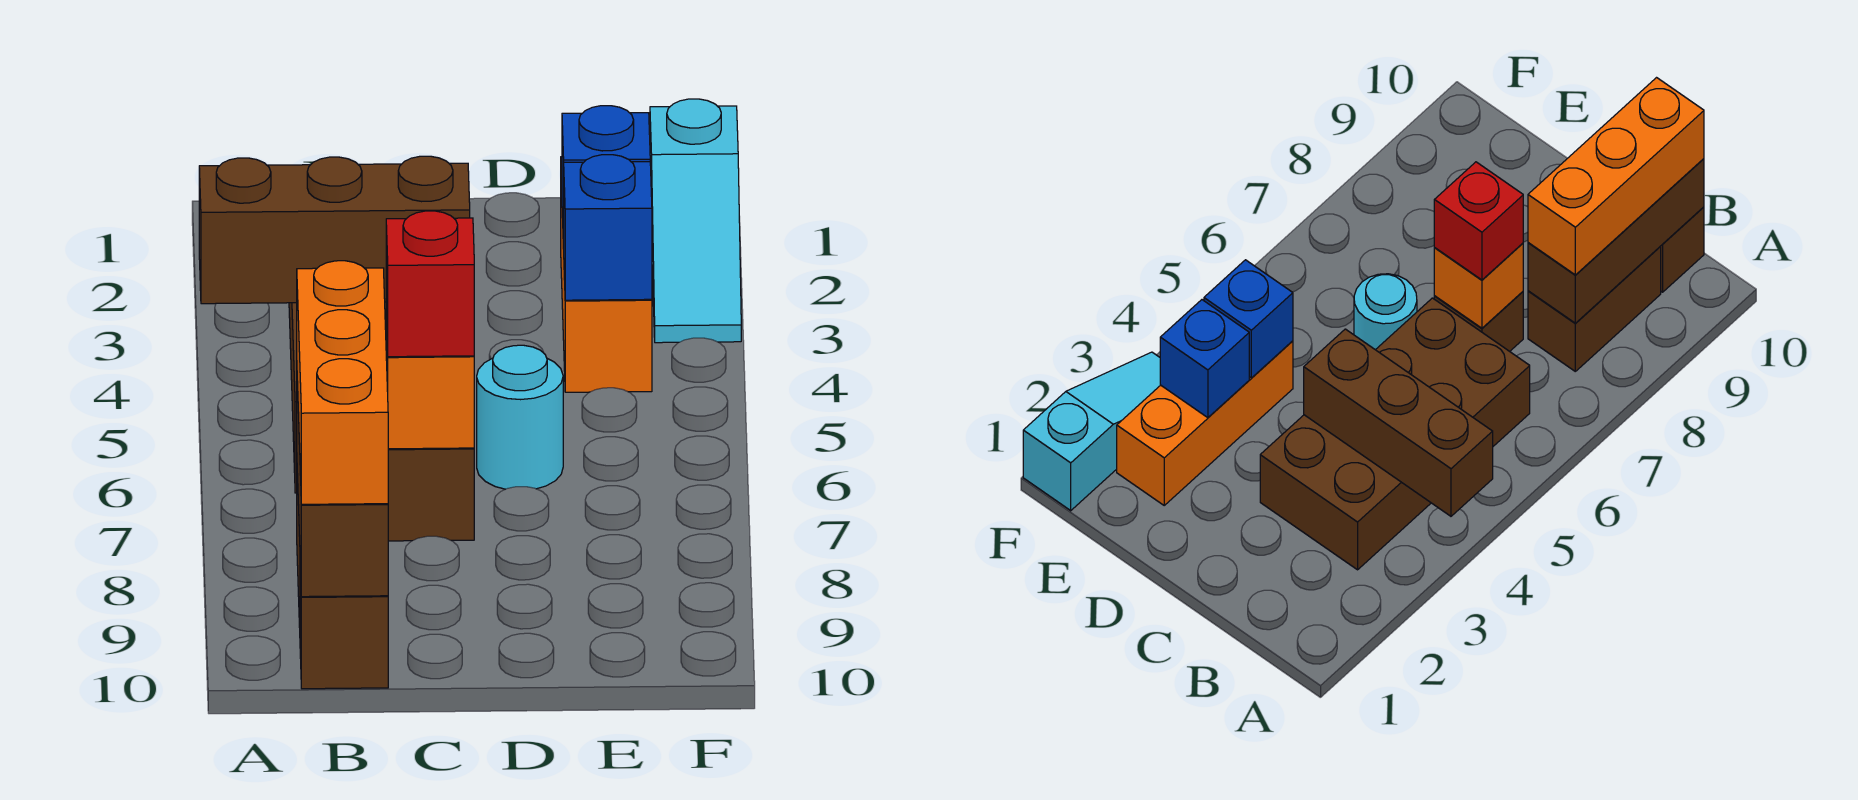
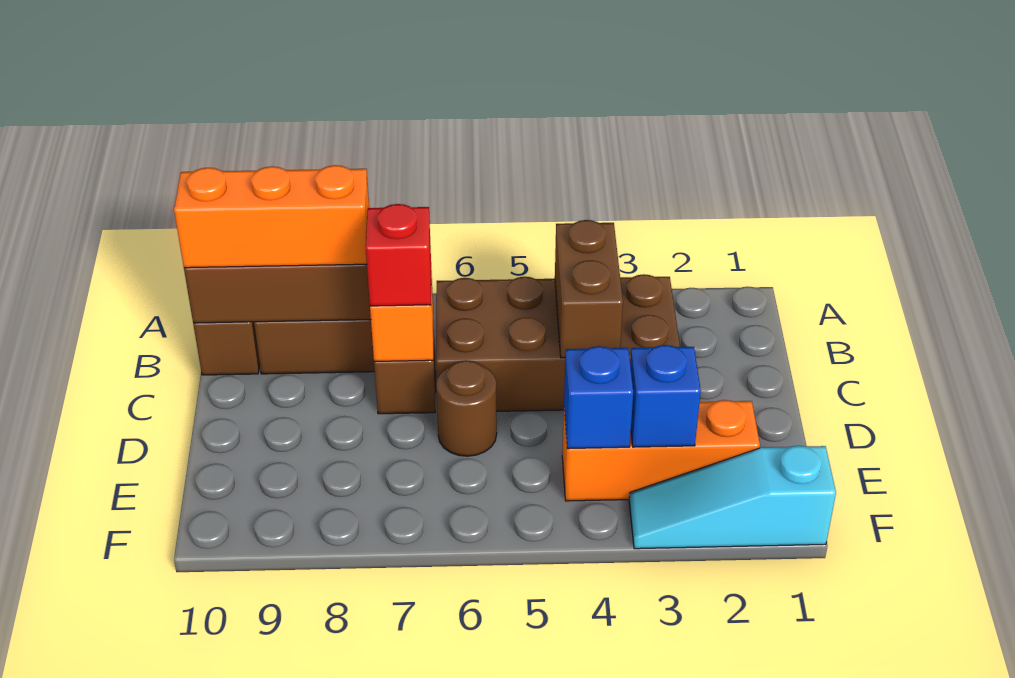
brown 1x3 brick [199,156,470,304] -> brown 1x2 brick [555,220,623,358]
cyan 1x1 round brick [477,345,563,489] -> brown 1x1 round brick [436,360,497,456]

